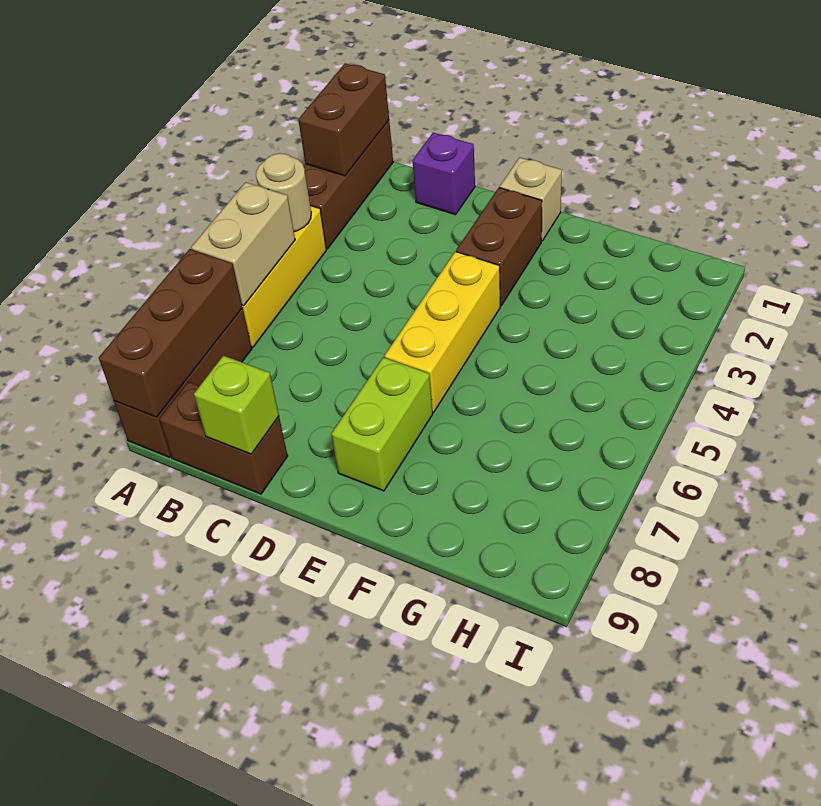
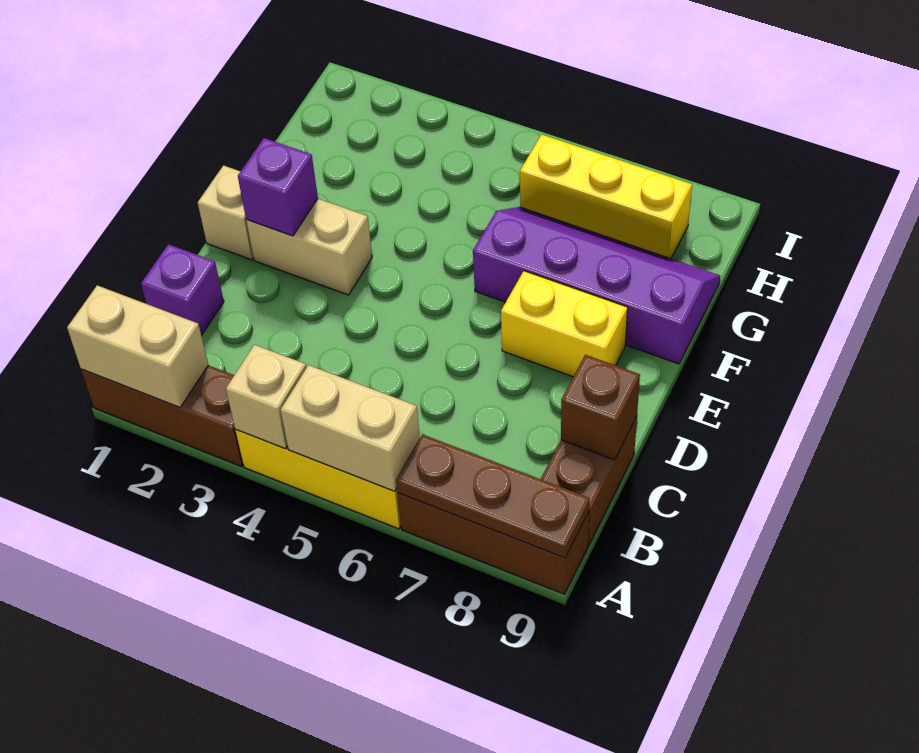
brown 1x2 brick [298,63,389,176] -> tan 1x2 brick [67,285,208,407]
tan 1x1 round brick [256,153,311,232] -> tan 1x1 brick [226,345,306,449]
brown 1x3 brick [99,249,243,417] -> brown 1x3 plate [396,434,590,558]
lime 1x1 brick [194,356,279,454] -> brown 1x1 brick [561,355,640,460]
brown 1x2 brick [456,188,542,306] -> tan 1x2 brick [246,199,372,295]
none -> purple 1x1 brick [238,138,318,236]
yellow 1x3 brick [385,252,500,412] -> yellow 1x3 brick moved to [520,135,692,259]
lime 1x2 brick [331,357,433,491] -> yellow 1x2 brick [501,271,628,377]
none -> purple 2x4 slope [473,207,720,364]

